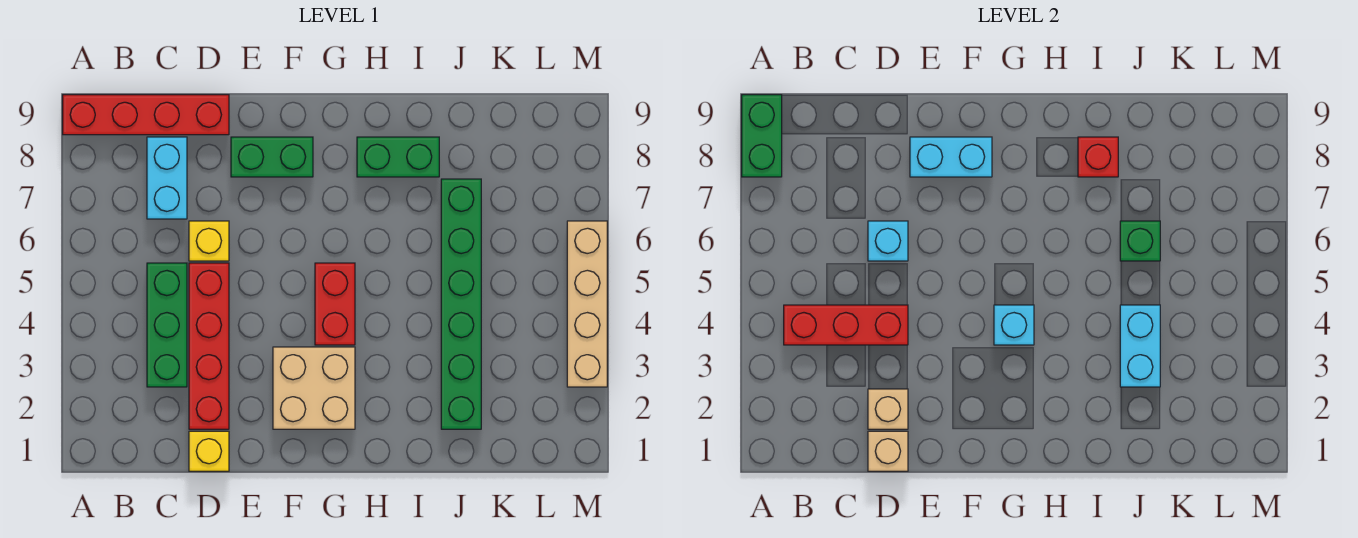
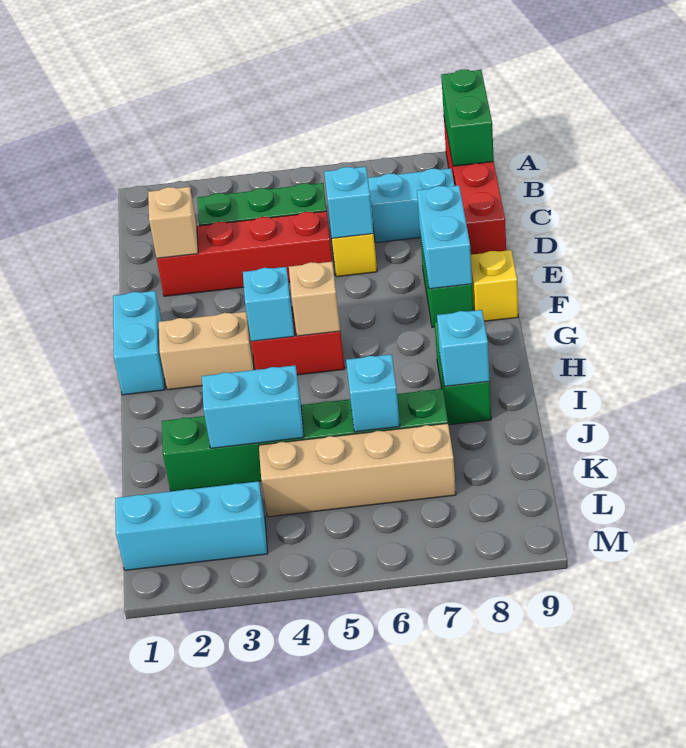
green 1x2 brick [742,95,782,177] -> green 1x2 brick turned to [441,70,494,166]
red 1x3 brick [784,305,908,345] -> none
yellow 1x1 brick [189,431,229,471] -> yellow 1x1 brick moved to [471,250,518,321]
tan 1x1 brick [868,431,908,471] -> tan 1x1 brick moved to [289,262,340,336]
none -> cyan 1x2 brick [113,291,165,395]
tan 2x2 brick [273,347,355,429] -> tan 1x2 brick [159,312,254,390]
red 1x1 brick [1078,137,1118,177] -> cyan 1x1 brick [437,310,490,386]
green 1x1 brick [1120,221,1160,261] -> cyan 1x1 brick [346,354,400,432]
none -> cyan 1x3 brick [115,481,268,570]
tan 1x4 brick [567,221,607,387] -> tan 1x4 brick moved to [259,423,456,517]

